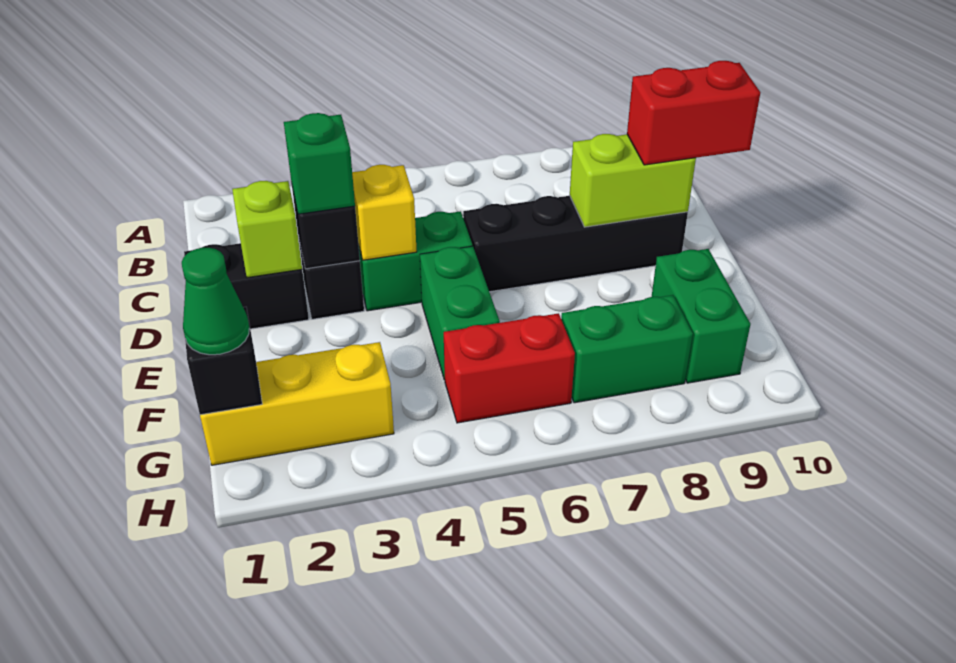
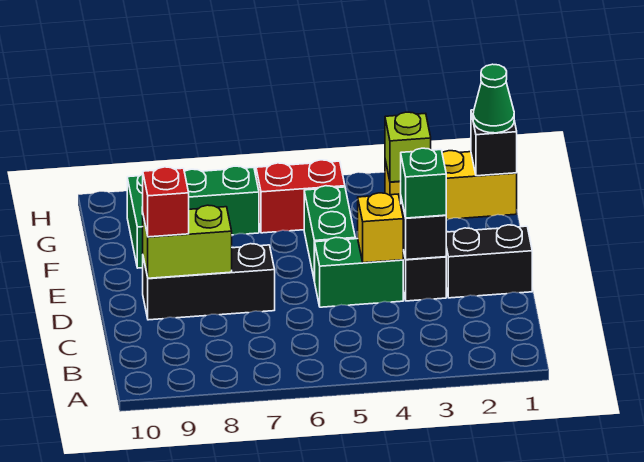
lime 1x1 brick [232,181,302,278] -> lime 1x1 brick moved to [385,112,431,182]
black 1x4 brick [463,196,688,292] -> black 1x3 brick [143,244,275,320]
red 1x2 brick [627,61,760,165] -> red 1x1 brick [143,167,189,237]

